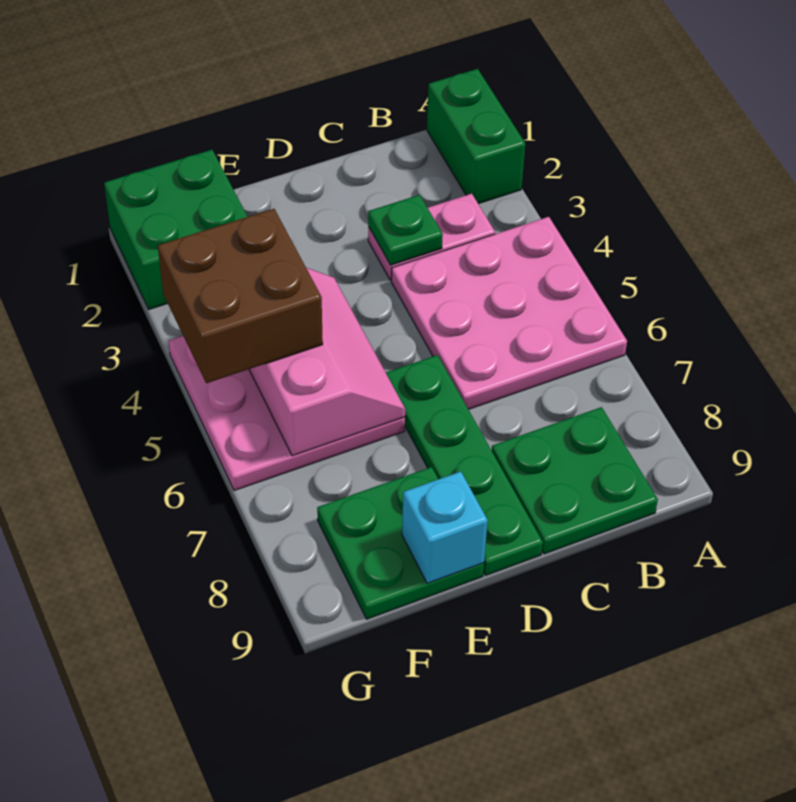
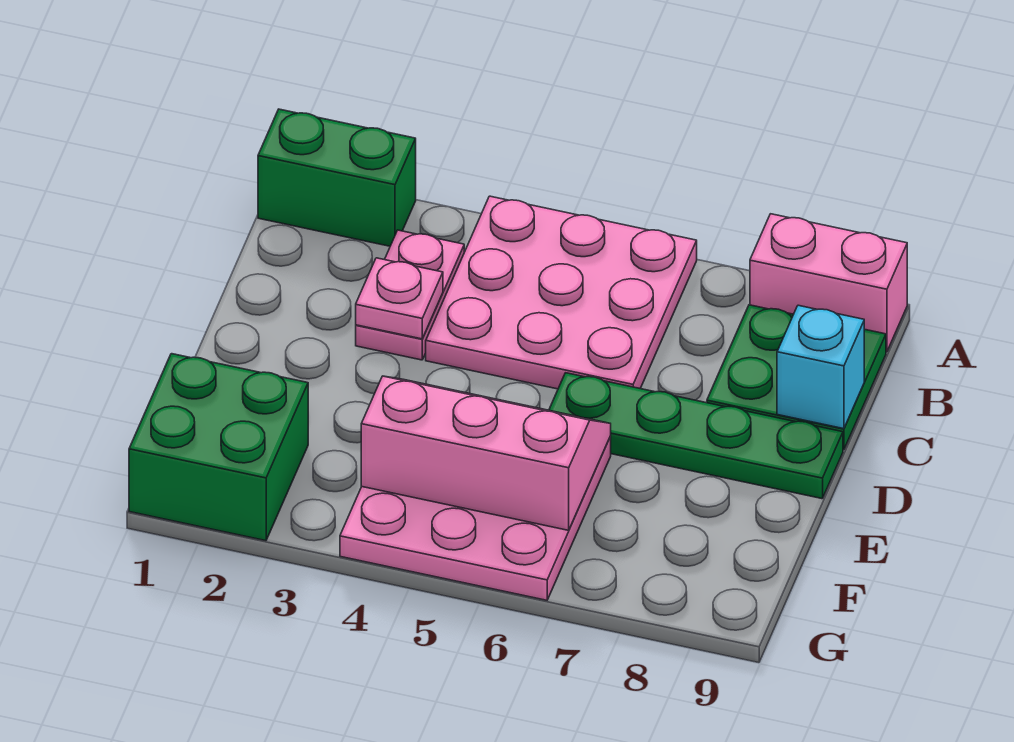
none -> pink 1x2 brick [750,214,907,352]
green 1x1 plate [368,195,443,265] -> pink 1x1 plate [356,258,443,339]
green 2x2 plate [317,467,484,619] -> none
cyan 1x1 brick [402,472,488,583] -> cyan 1x1 brick moved to [777,305,864,429]
brown 2x2 brick [158,209,323,383] -> none

